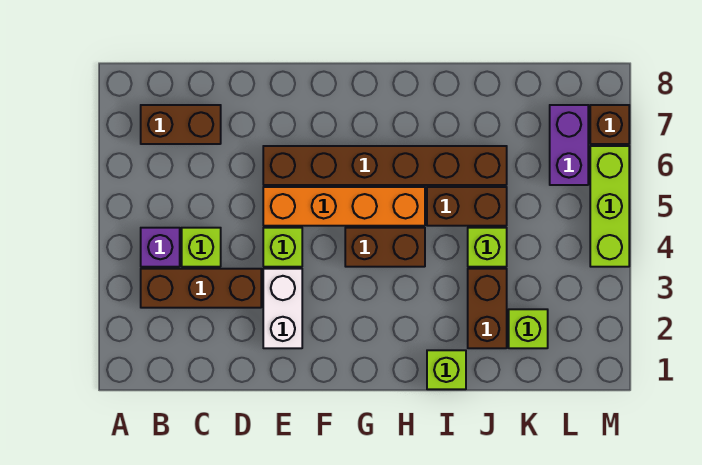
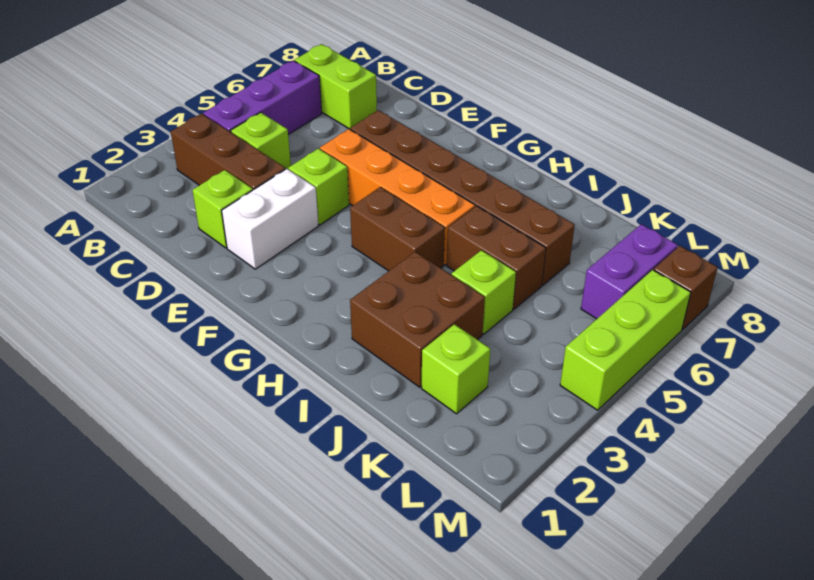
purple 1x1 brick [141,228,180,267] -> purple 1x3 brick [203,61,322,135]
brown 1x2 brick [141,105,221,144] -> lime 1x2 brick [295,44,377,129]
lime 1x1 brick [427,350,466,389] -> lime 1x1 brick moved to [192,170,253,248]
brown 1x2 brick [468,269,507,348] -> brown 2x2 brick [350,252,485,387]

